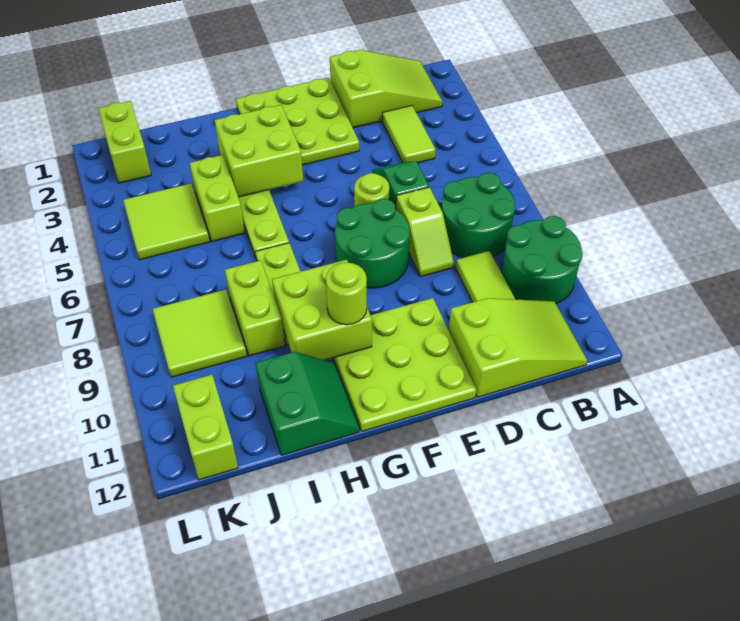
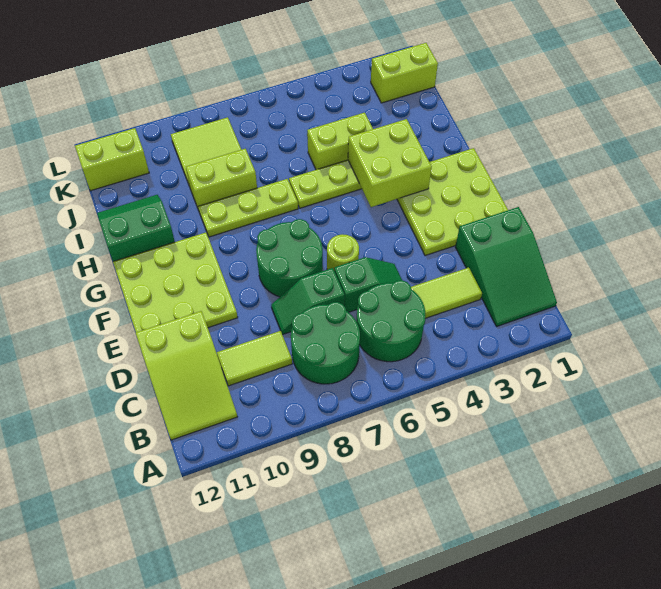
green 2x2 round brick [501,216,583,304] -> green 2x2 round brick moved to [356,280,425,362]
lime 2x3 slope [330,50,443,128] -> green 2x3 slope [455,207,557,326]
lime 1x2 slope [396,187,454,277] -> green 1x2 slope [271,268,345,335]
lime 2x2 brick [272,260,372,360] -> none
lime 1x1 round brick [326,262,367,325] -> none
green 2x2 slope [256,352,359,455] -> green 2x2 slope turned to [97,195,175,261]
lime 2x2 tile [123,183,210,260] -> none

